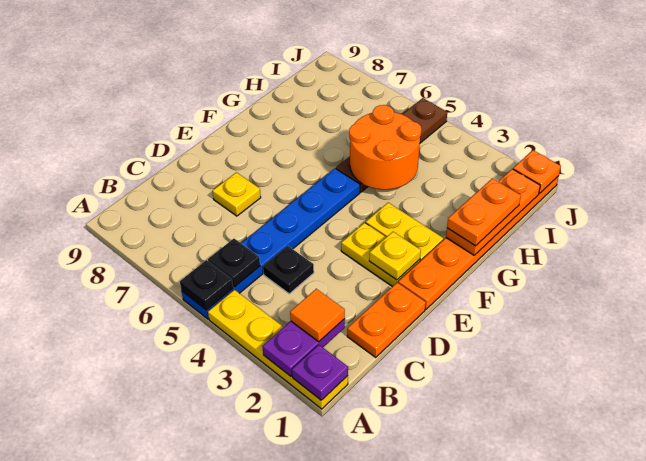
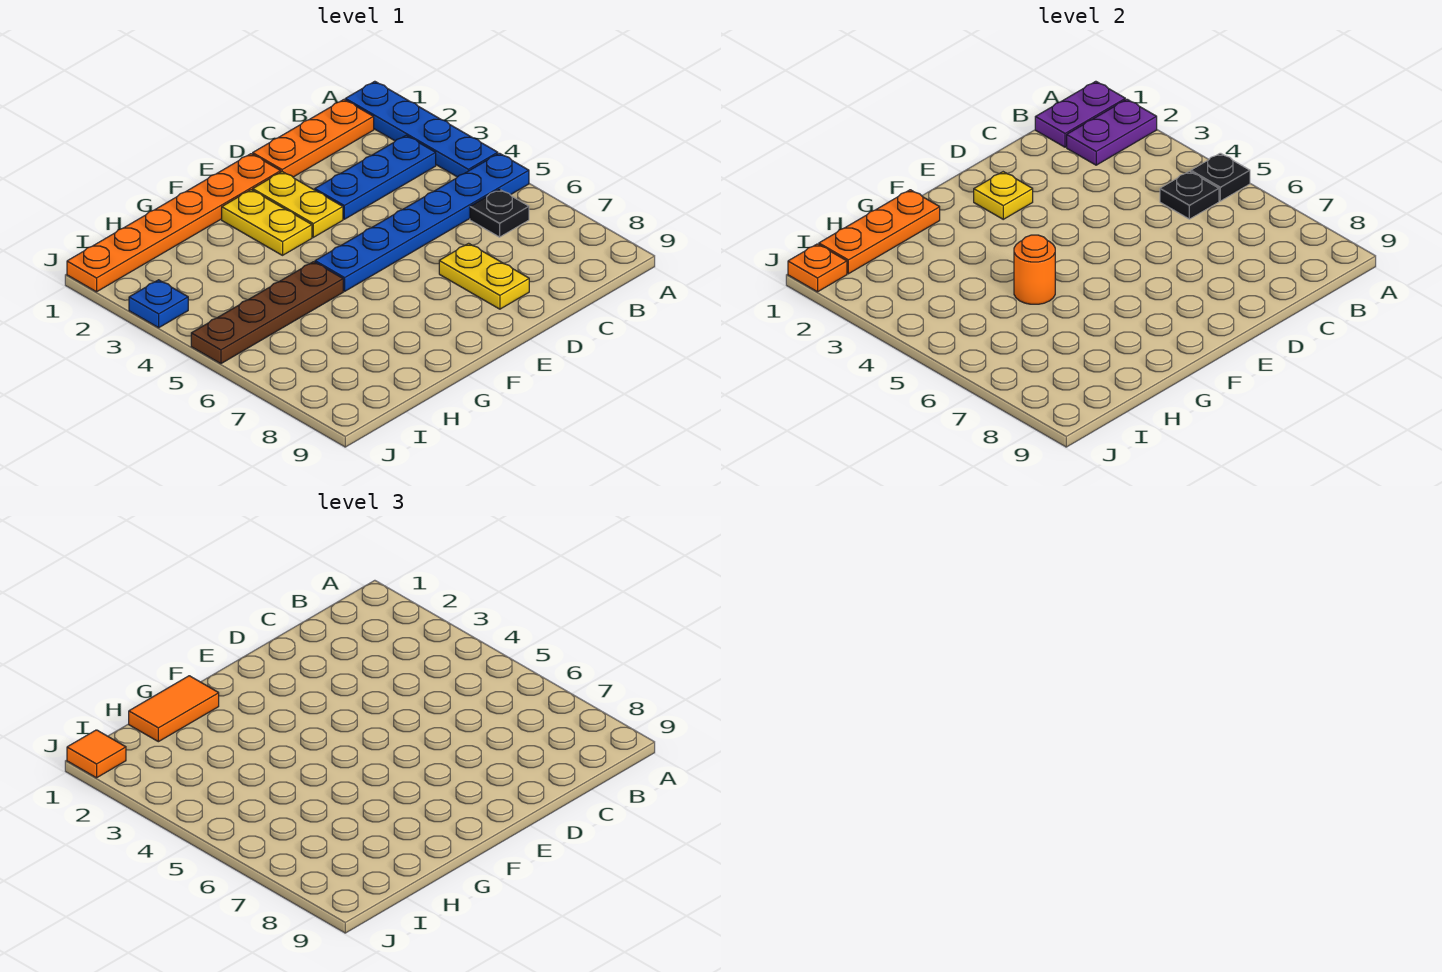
yellow 1x4 plate [208,290,348,409] -> blue 1x4 plate [345,81,498,177]
purple 1x1 plate [292,345,348,400] -> purple 1x2 plate [1035,81,1125,147]
orange 1x1 tile [290,289,345,342] -> orange 1x1 tile moved to [67,730,126,778]
none -> blue 1x3 plate [315,135,436,219]
orange 1x2 plate [347,283,426,357] -> orange 1x3 plate [253,100,374,177]
black 1x1 plate [263,246,314,294] -> black 1x1 plate moved to [470,189,529,237]
yellow 1x1 plate [212,172,261,216] -> yellow 1x2 plate [439,243,529,309]
orange 1x2 plate [447,178,521,246] -> orange 1x2 tile [129,676,219,742]
orange 2x2 round brick [349,105,421,190] -> orange 1x1 round brick [1014,235,1055,304]
none -> blue 1x1 plate [129,280,188,328]

